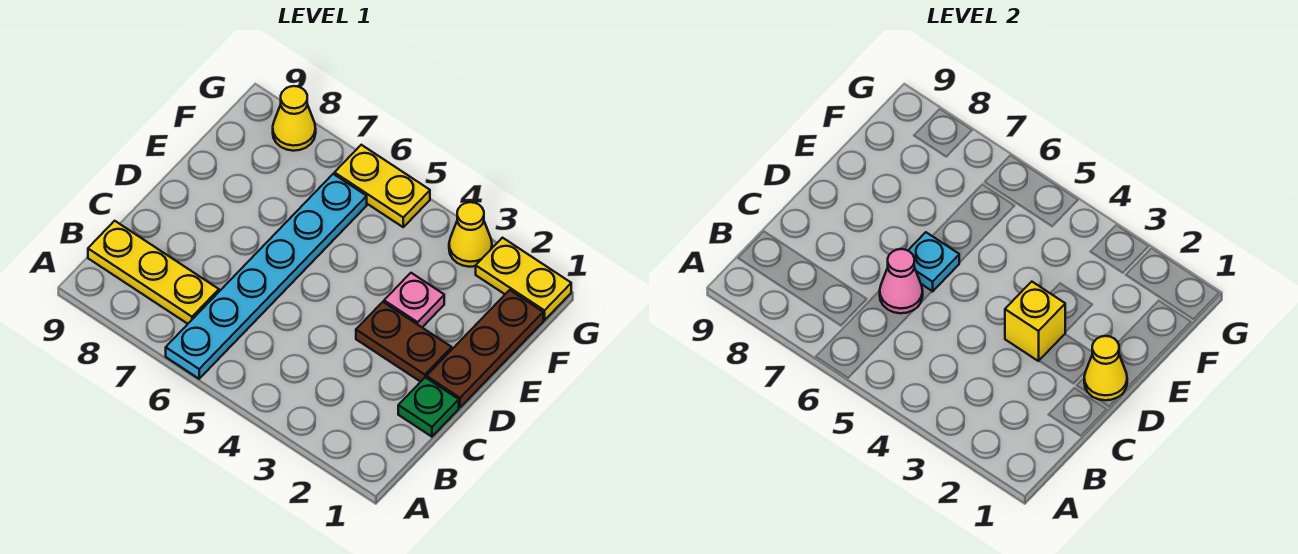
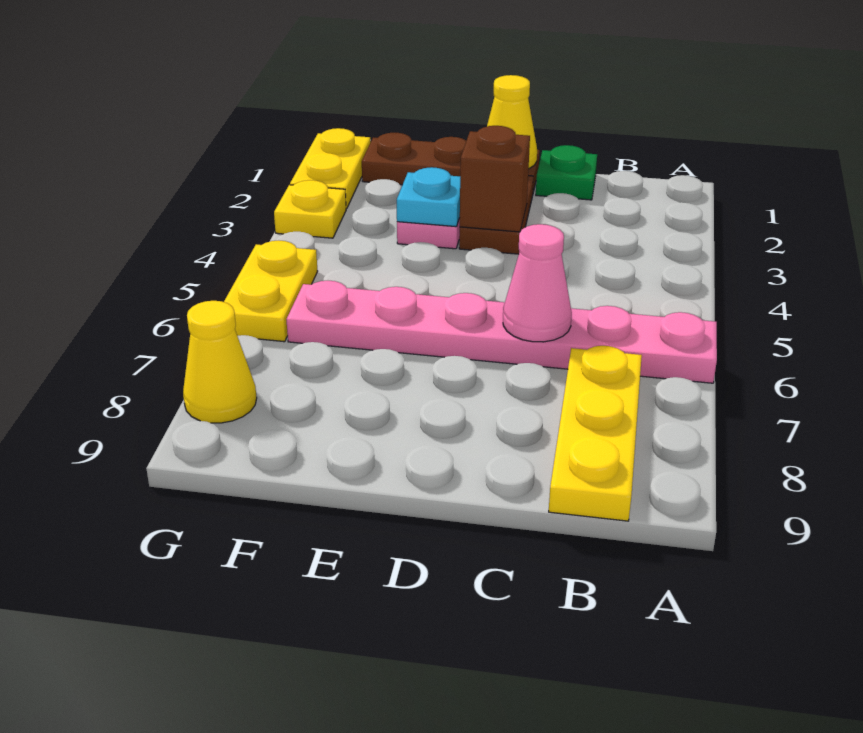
cyan 1x6 plate [166,174,367,379] -> pink 1x6 plate [286,281,717,383]
yellow 1x1 brick [1005,282,1065,361] -> brown 1x1 brick [460,126,530,232]
cyan 1x1 plate [908,232,959,291] -> cyan 1x1 plate moved to [397,167,460,227]
yellow 1x1 cone [449,202,492,267] -> yellow 1x1 plate [274,180,346,238]

